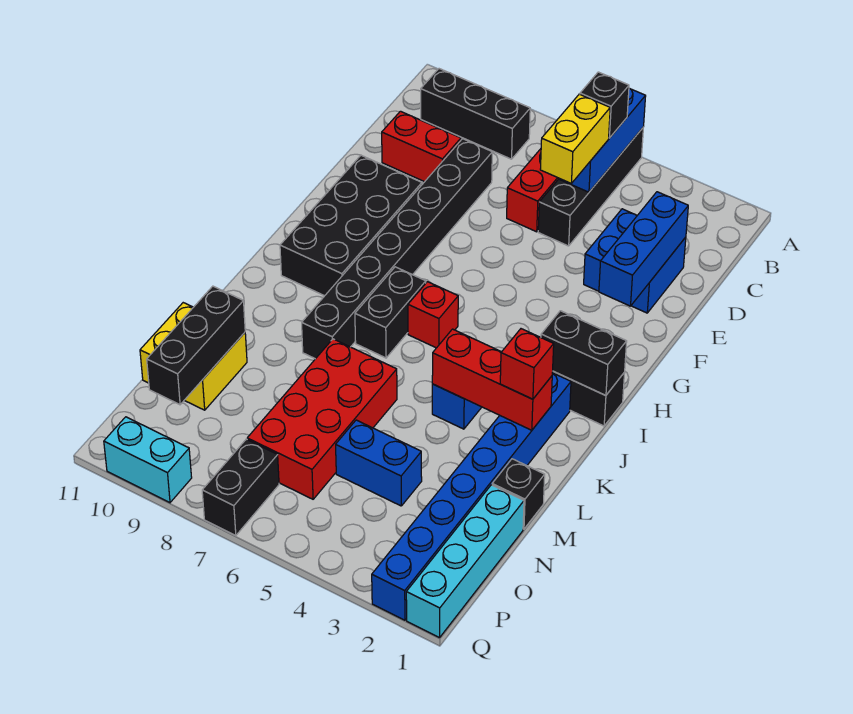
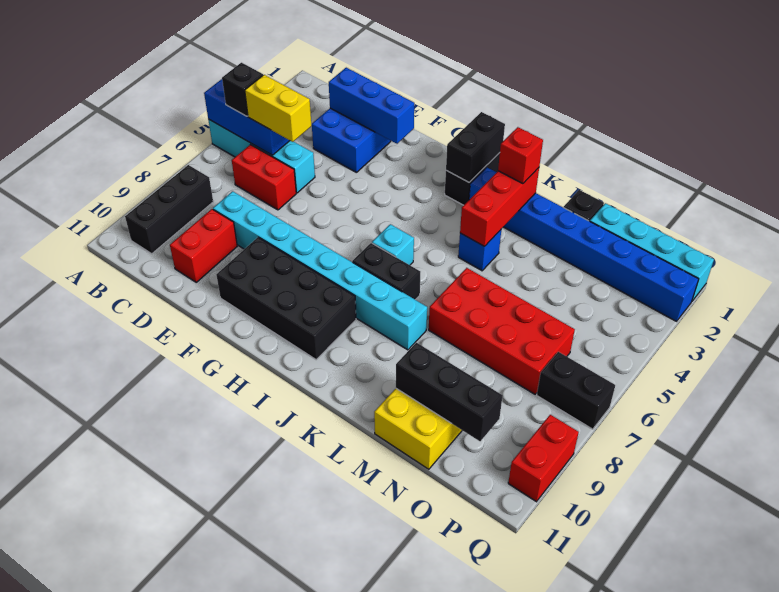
black 1x4 brick [538,128,643,246] -> cyan 1x4 brick [208,119,315,193]
black 1x8 brick [302,139,492,359] -> cyan 1x8 brick [213,191,427,350]
red 1x1 brick [408,282,458,348] -> cyan 1x1 brick [372,224,414,265]
blue 1x2 brick [336,420,422,506] -> none
cyan 1x2 brick [104,417,192,503] -> red 1x2 brick [508,415,579,502]

